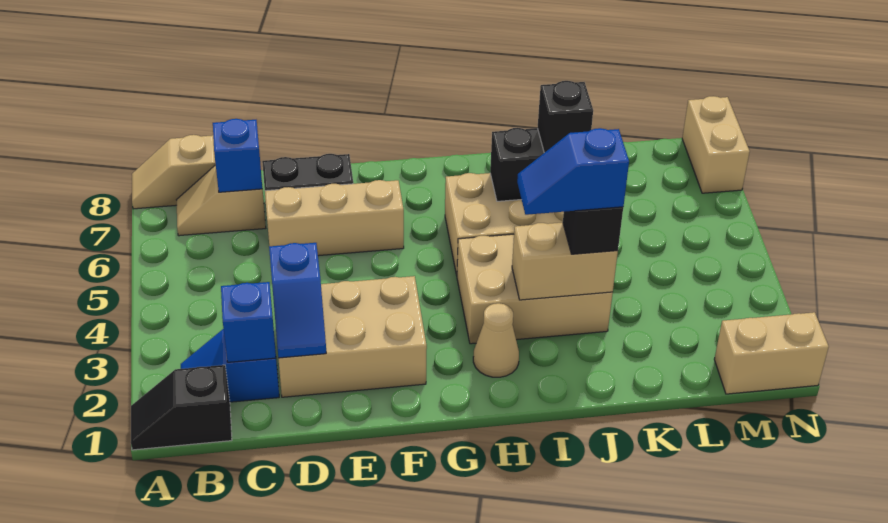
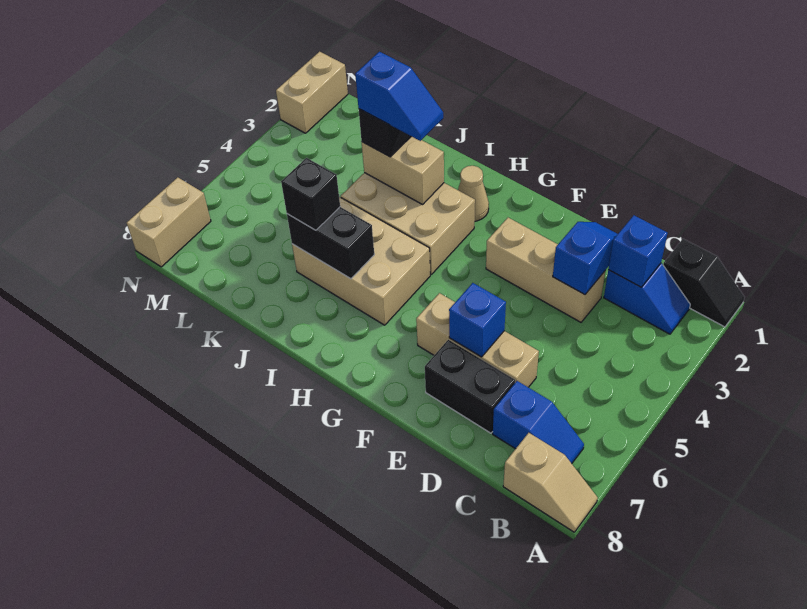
tan 1x2 slope [177,165,266,236] -> blue 1x2 slope [493,381,584,463]
blue 1x1 brick [213,119,262,192] -> blue 1x1 brick moved to [449,283,506,357]
tan 2x3 brick [278,276,427,397] -> tan 1x3 brick [486,218,606,322]
tan 1x2 brick [714,312,829,394] -> tan 1x2 brick turned to [276,52,348,133]

